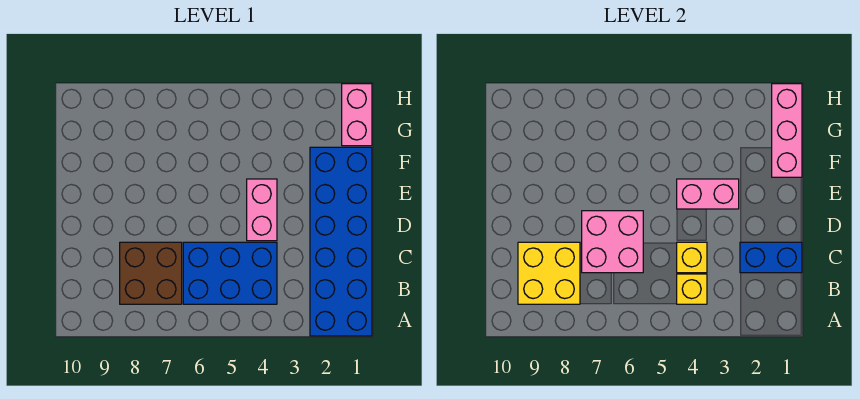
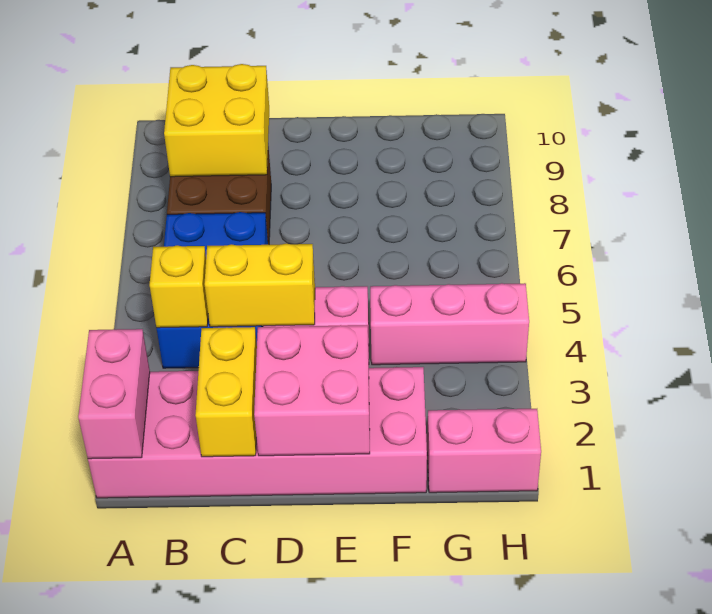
blue 2x6 brick [310,147,372,336] -> pink 2x6 brick [88,367,427,498]
blue 1x2 brick [740,242,802,273] -> yellow 1x2 brick [196,327,257,457]
yellow 1x1 brick [677,242,707,273] -> yellow 1x2 brick [205,244,315,327]
pink 2x2 brick [582,211,643,273] -> pink 2x2 brick moved to [254,325,370,456]
pink 1x2 brick [677,179,739,209] -> pink 1x2 brick moved to [78,329,150,459]
pink 1x3 brick [772,84,802,177] -> pink 1x3 brick moved to [370,283,529,365]

